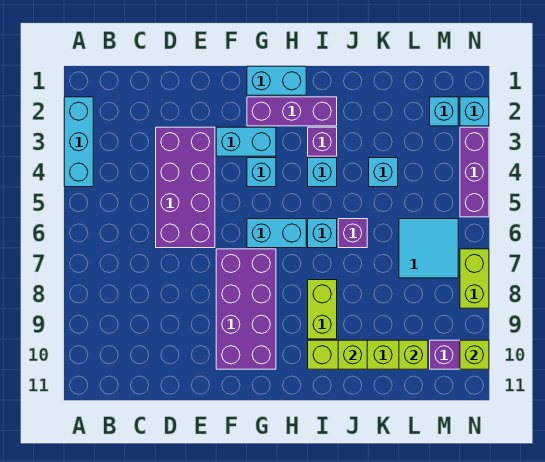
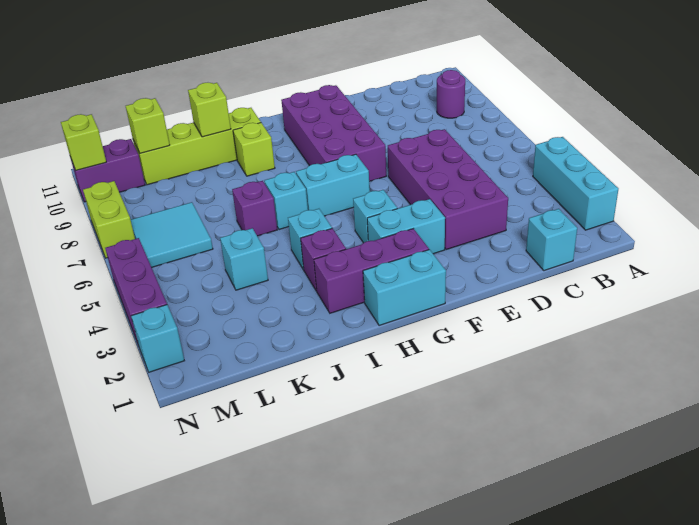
none -> purple 1x1 round brick [437,70,465,118]
lime 1x2 brick [308,280,337,339] -> lime 1x1 brick [233,123,275,176]
cyan 1x1 brick [430,97,458,126] -> cyan 1x1 brick moved to [526,209,577,271]

